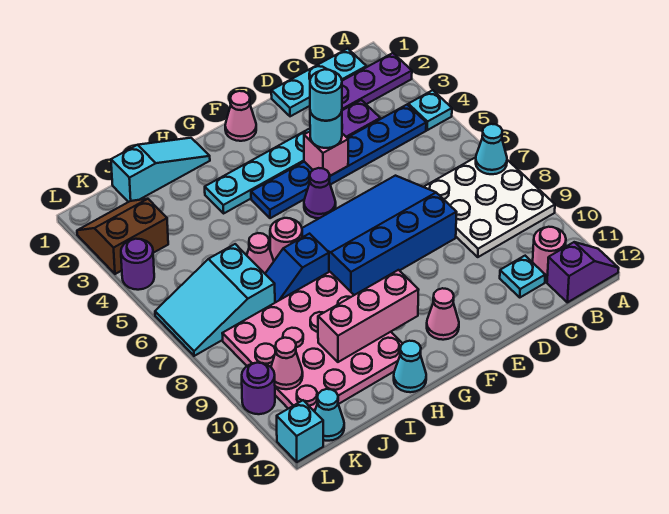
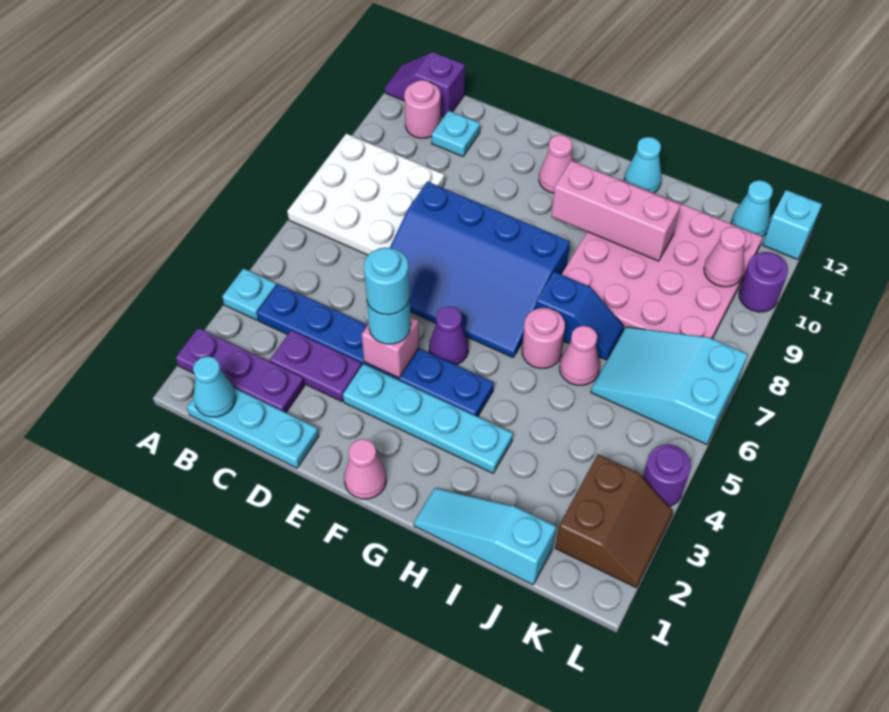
cyan 1x1 cone [476,124,507,174] -> cyan 1x1 cone moved to [193,356,236,417]
cyan 2x3 slope [155,244,275,356] -> cyan 2x3 slope turned to [591,327,748,444]
brown 2x2 slope [77,199,168,274] -> brown 2x2 slope turned to [556,454,673,588]

